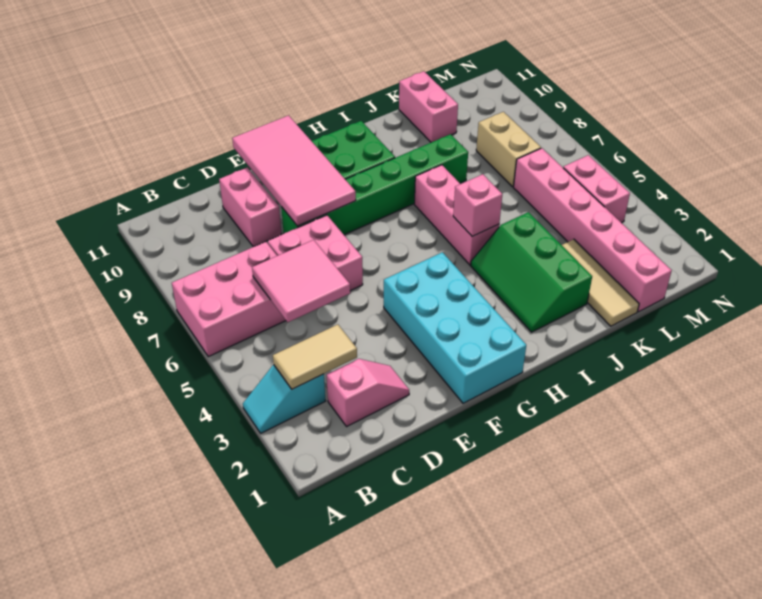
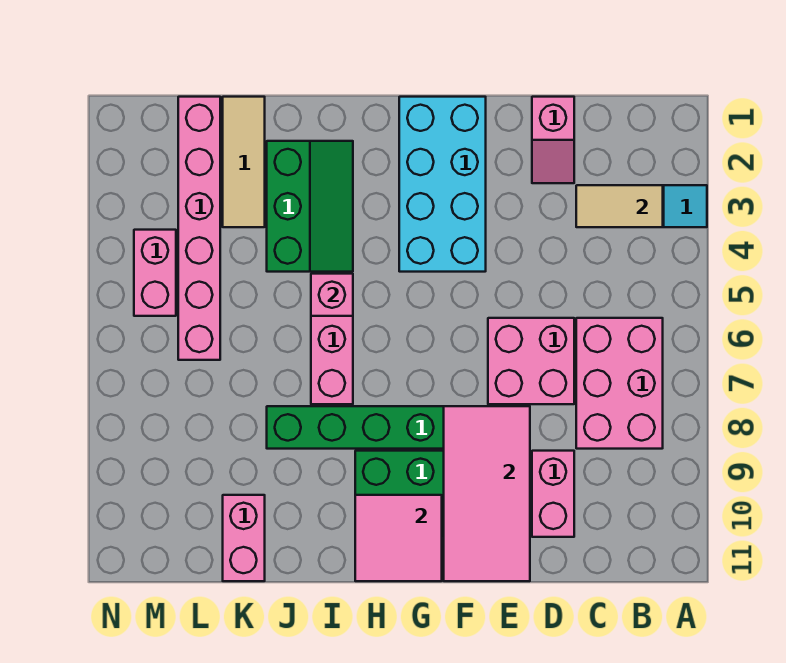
pink 2x3 brick [172,242,286,357] -> pink 2x3 brick turned to [576,318,663,449]
pink 1x2 slope [327,359,409,426] -> pink 1x2 slope turned to [532,97,574,183]
pink 2x2 tile [252,240,350,322] -> pink 2x2 tile moved to [355,495,442,581]
tan 1x2 brick [476,112,541,187] -> none

